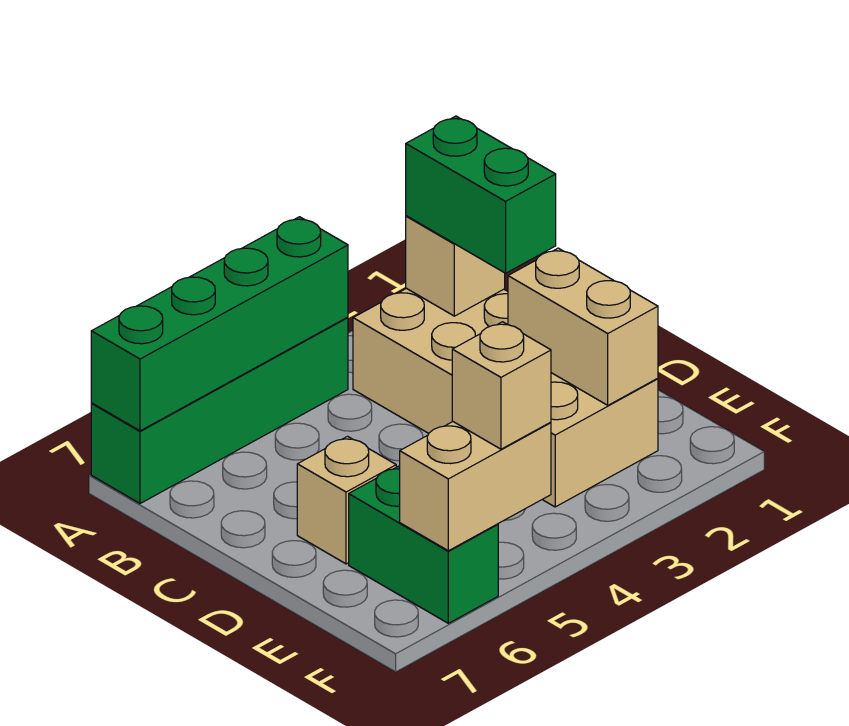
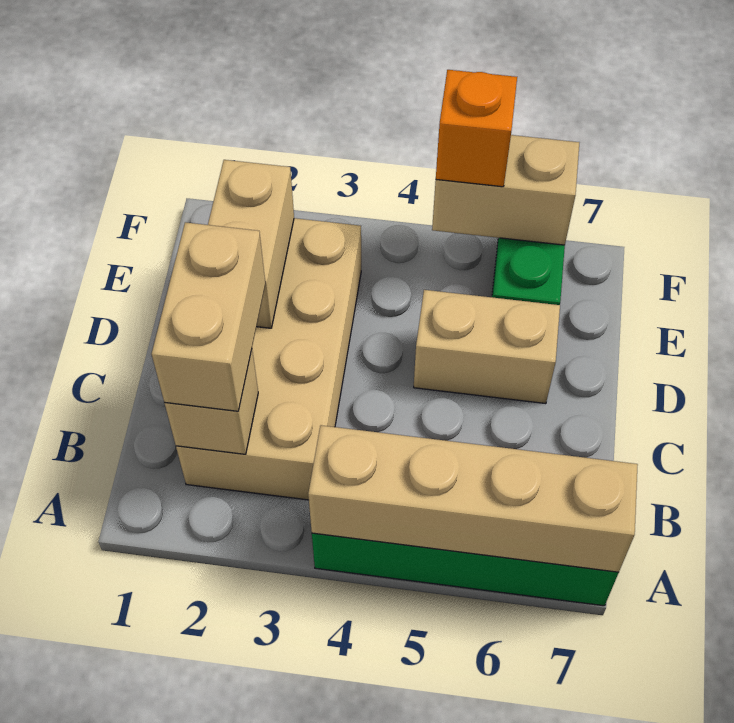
green 1x4 brick [91,217,348,431] -> tan 1x4 brick [308,425,638,573]
green 1x2 brick [406,116,556,273] -> tan 1x2 brick [152,222,265,411]
tan 1x1 brick [297,436,396,564] -> tan 1x2 brick [414,290,560,404]
tan 1x1 brick [452,322,551,449] -> orange 1x1 brick [436,70,517,187]

